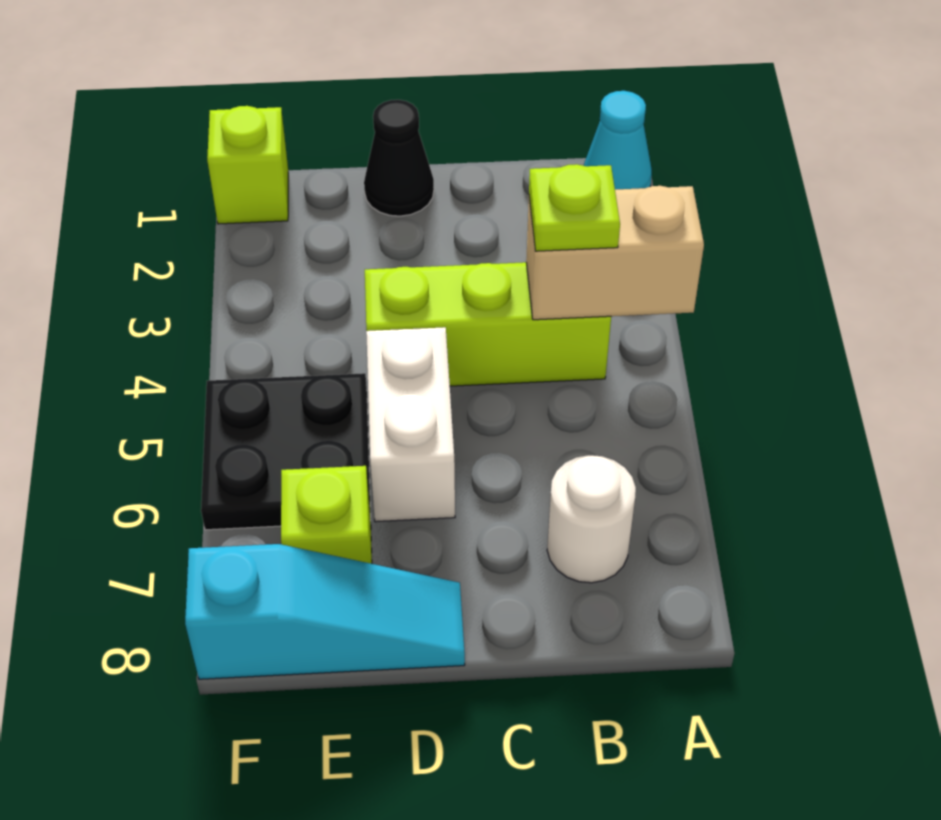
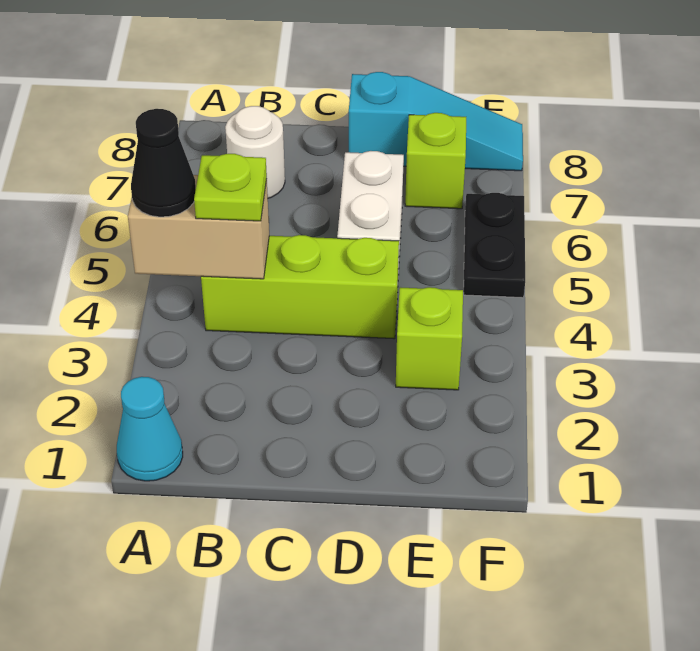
black 1x1 cone [364,100,434,216] -> black 1x1 cone moved to [131,109,196,217]
cyan 1x3 slope [185,544,465,679] -> cyan 1x3 slope turned to [349,72,523,171]
black 2x2 plate [201,373,371,530] -> black 1x2 plate [464,193,525,298]
lime 1x1 brick [207,106,288,224] -> lime 1x1 brick moved to [396,287,463,390]

